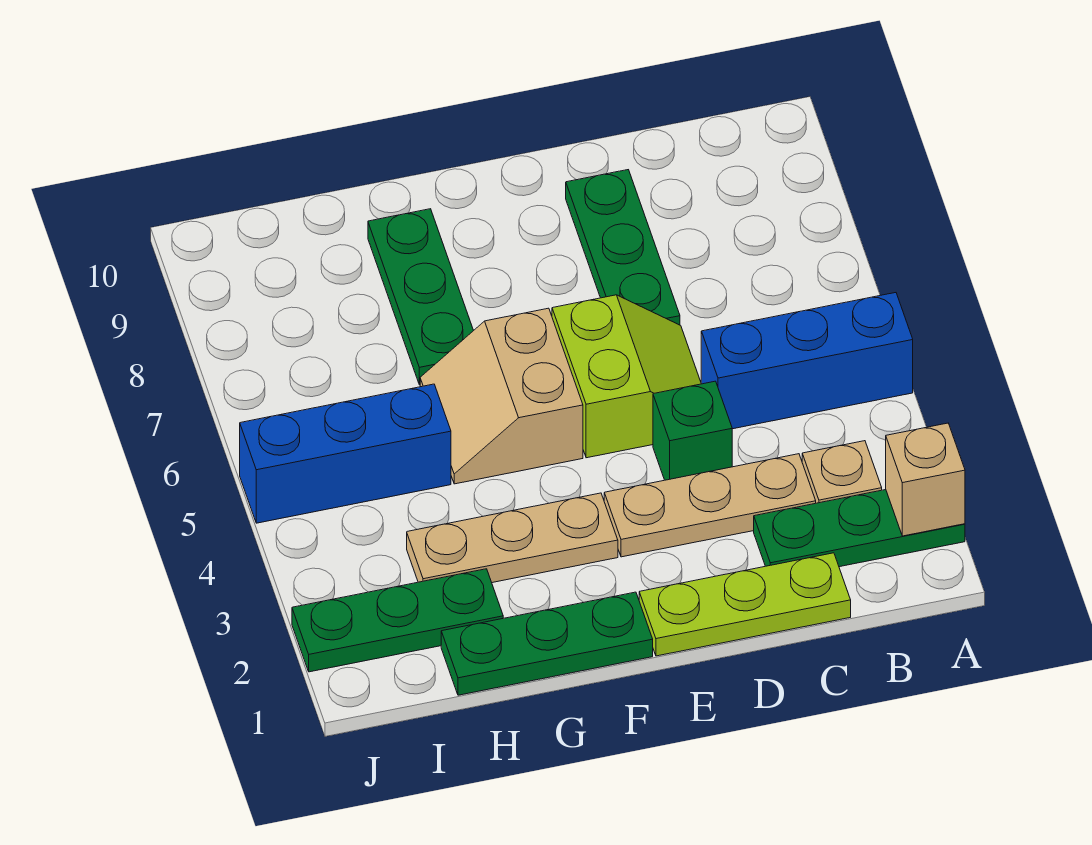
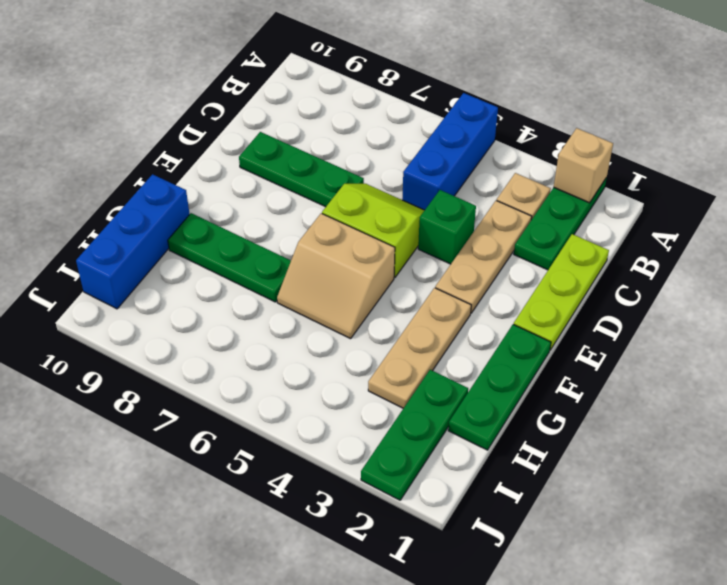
blue 1x3 brick [240,384,451,523] -> blue 1x3 brick moved to [76,174,190,309]

